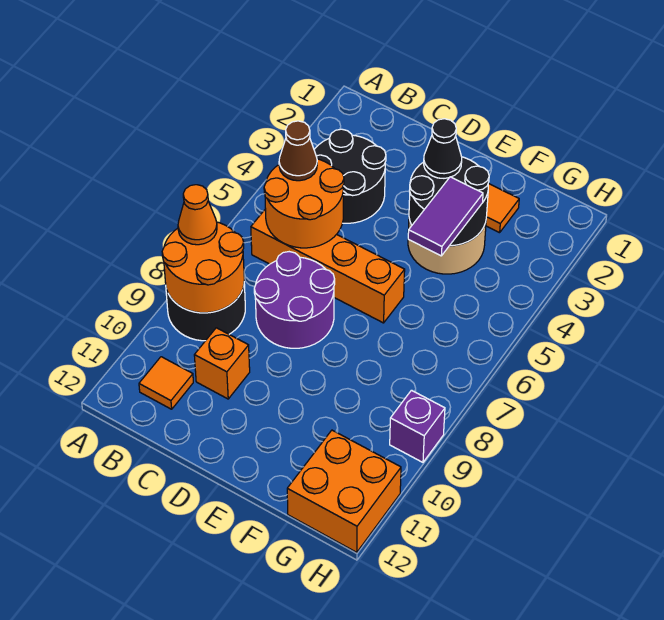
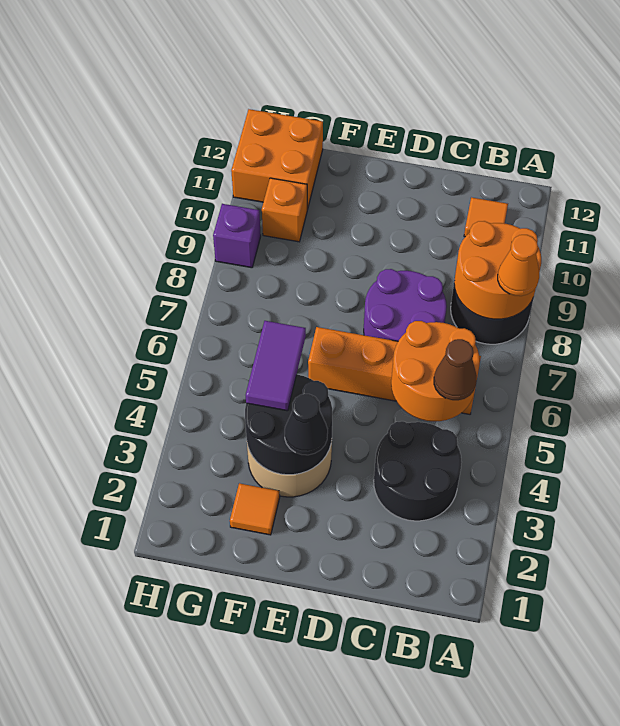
orange 1x1 brick [194,328,250,399] -> orange 1x1 brick moved to [262,178,307,242]

